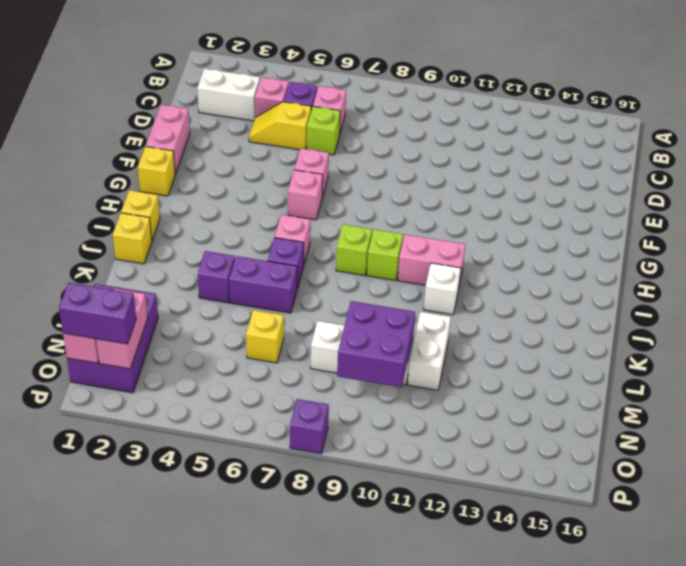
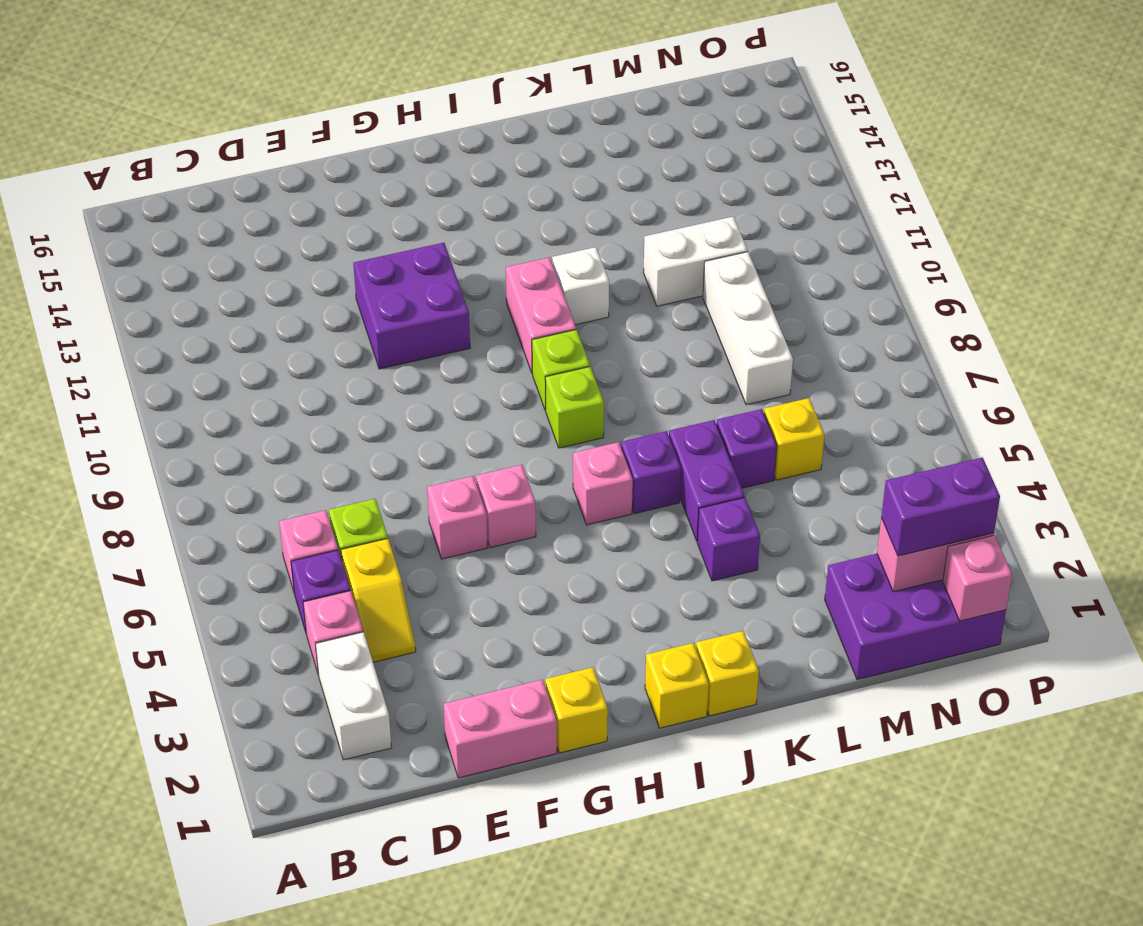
purple 2x2 brick [337,301,415,387] -> purple 2x2 brick moved to [353,243,470,369]
purple 1x2 brick [59,283,136,344] -> purple 1x2 brick turned to [881,458,1000,556]
purple 1x1 brick [290,399,329,454] -> purple 1x1 brick moved to [717,409,777,488]

